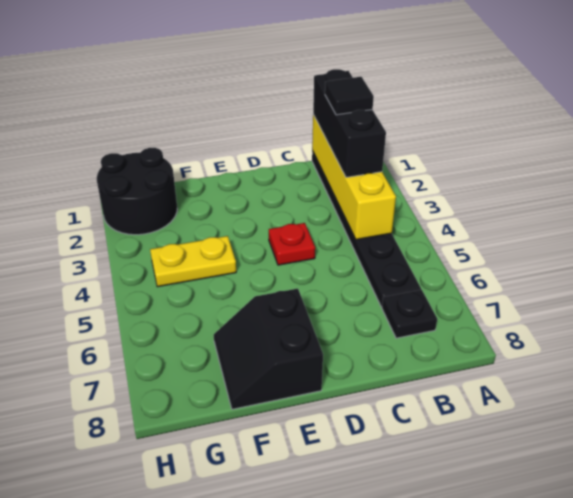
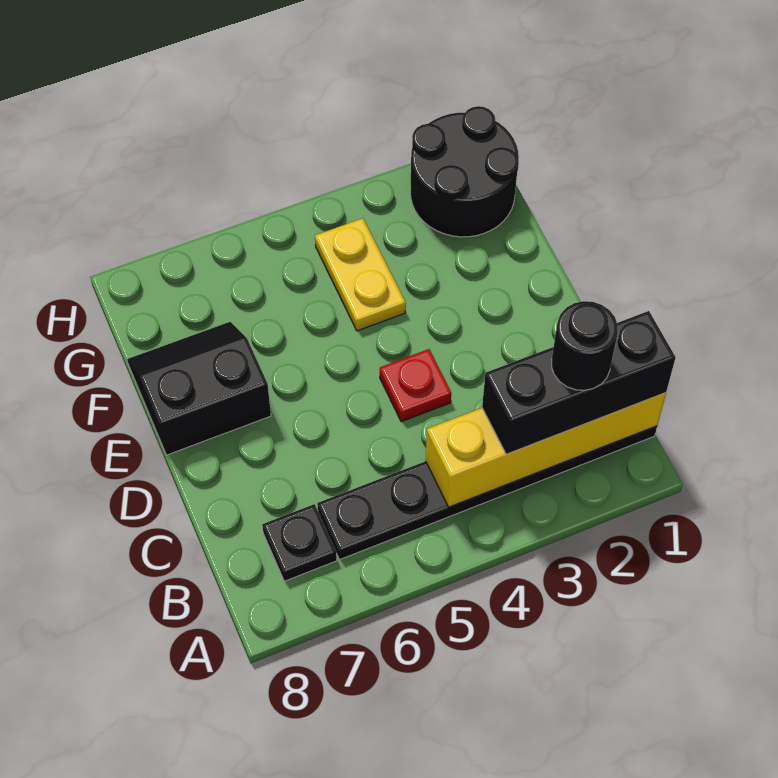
black 1x1 tile [325,77,374,115] -> black 1x1 round brick [552,301,618,390]

